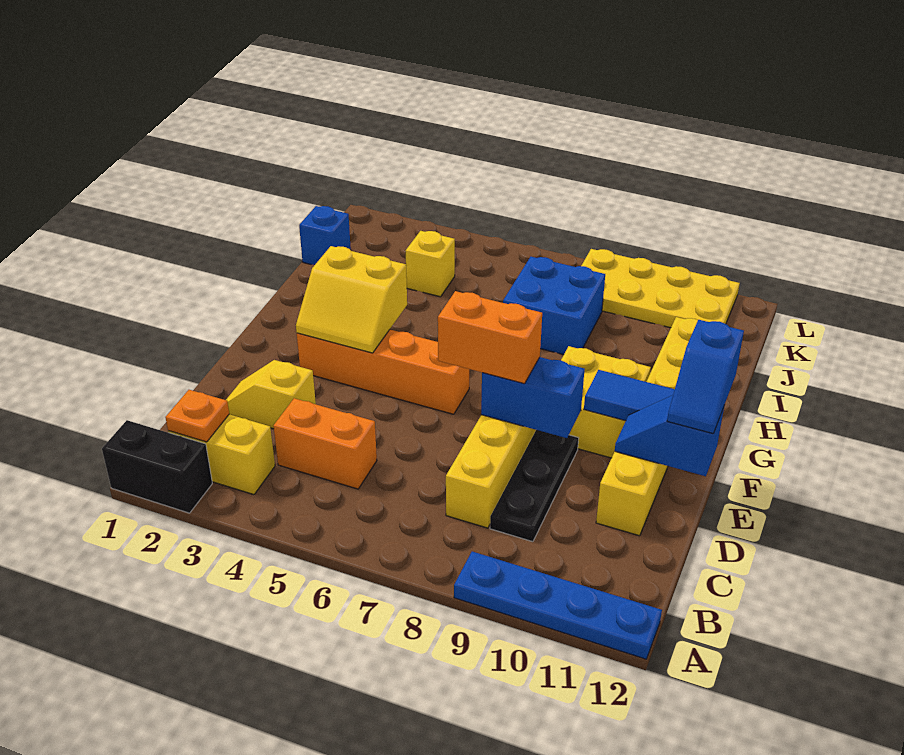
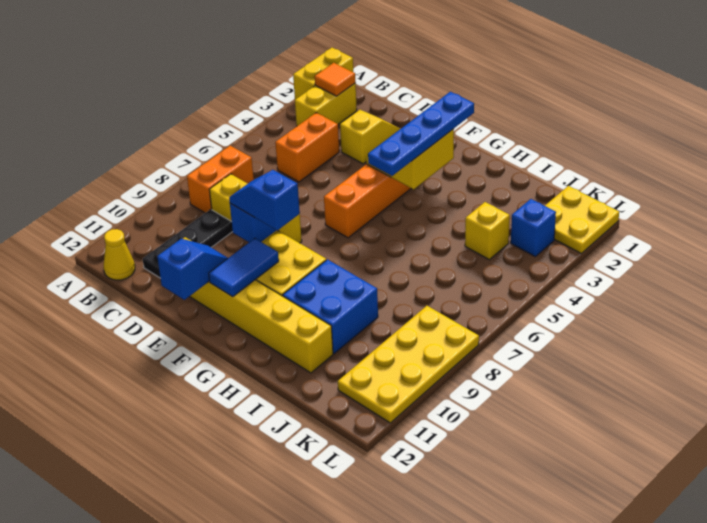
black 1x2 brick [102,420,212,513] -> yellow 1x2 brick [293,48,353,99]
blue 1x4 plate [454,552,662,659] -> blue 1x4 plate moved to [368,92,474,176]
orange 1x1 plate [165,390,229,442] -> orange 1x1 tile [315,63,356,96]
none -> yellow 1x1 cone [104,229,135,280]
black 1x3 plate [490,430,579,542] -> black 1x3 plate turned to [143,209,233,278]
orange 1x2 brick [438,291,542,384] -> orange 1x2 brick moved to [187,146,254,213]
blue 1x2 slope [667,320,744,434] -> blue 1x2 slope moved to [229,170,299,230]
blue 2x2 brick [503,257,605,355] -> blue 2x2 brick moved to [283,260,378,354]
blue 1x1 brick [299,206,351,265] -> blue 1x1 brick moved to [511,199,556,256]
none -> yellow 2x2 plate [545,186,619,253]

